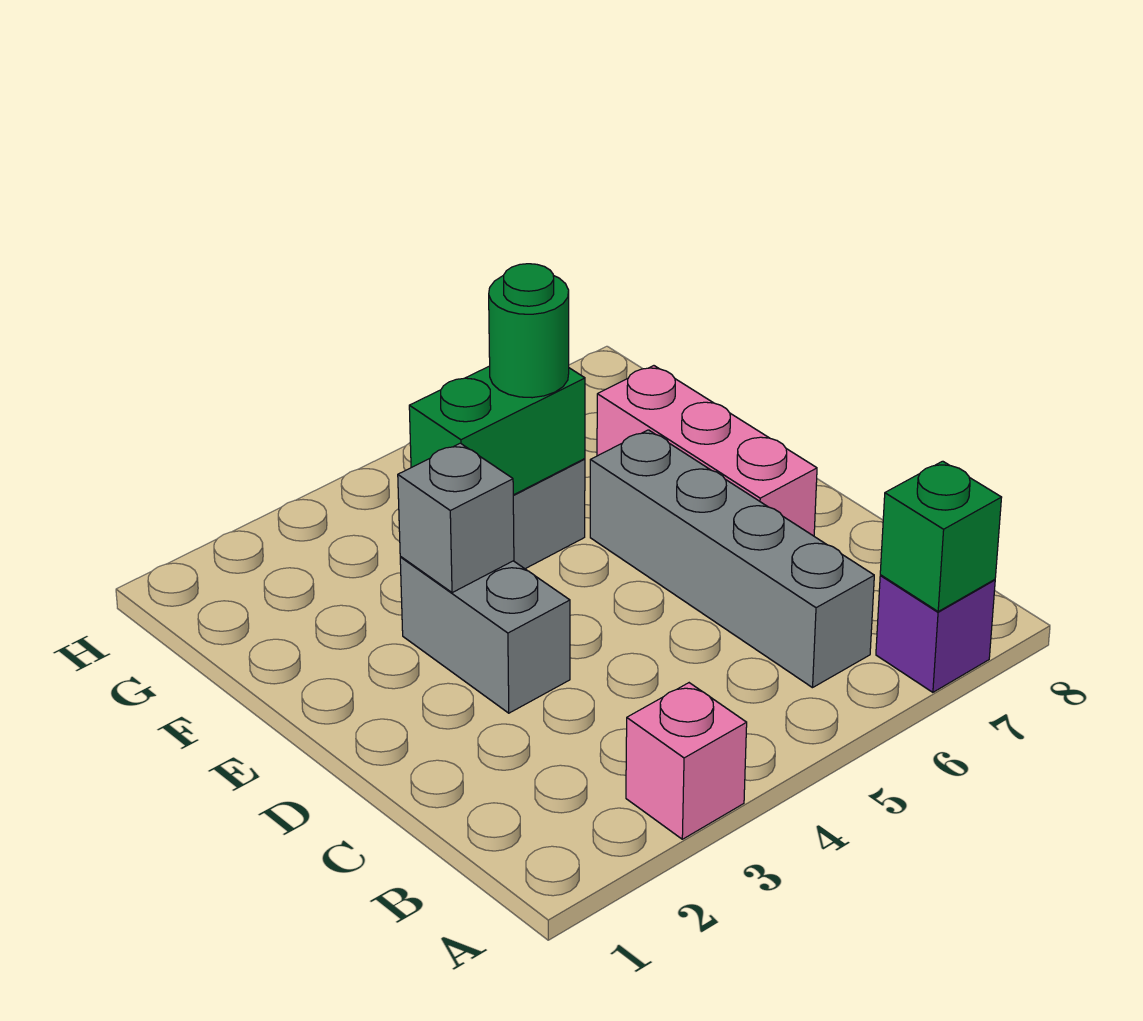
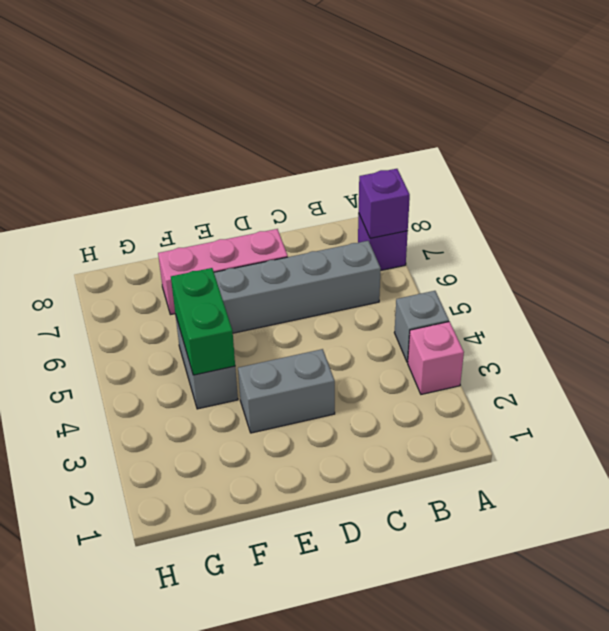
green 1x1 brick [880,461,1002,611] -> purple 1x1 brick [359,169,410,238]
grey 1x1 brick [398,443,514,593] -> grey 1x1 brick moved to [394,291,449,362]
green 1x1 round brick [489,264,569,398] -> none

